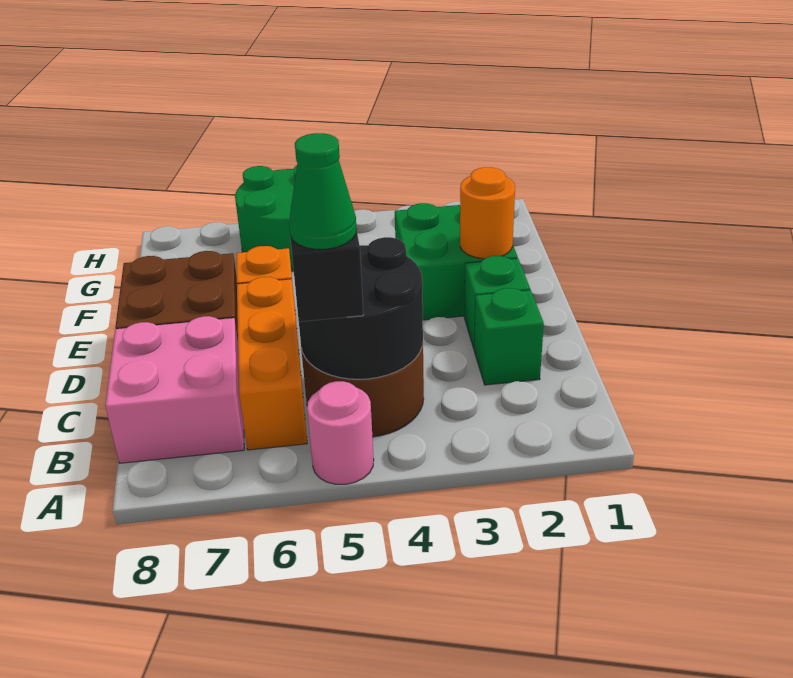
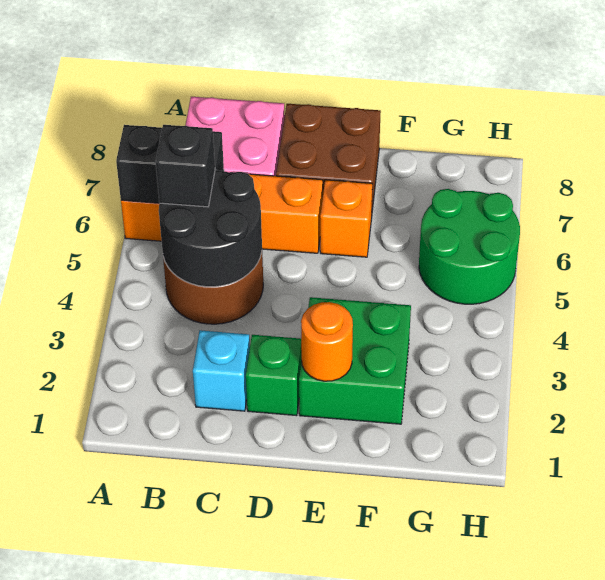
pink 1x1 round brick [307,381,374,484] -> none
none -> black 1x2 brick [116,125,224,203]
green 1x1 cone [289,133,357,249] -> none
orange 1x3 brick [237,277,307,450] -> orange 1x4 brick [121,174,323,253]
green 1x1 brick [474,288,544,385] -> cyan 1x1 brick [193,330,250,411]

